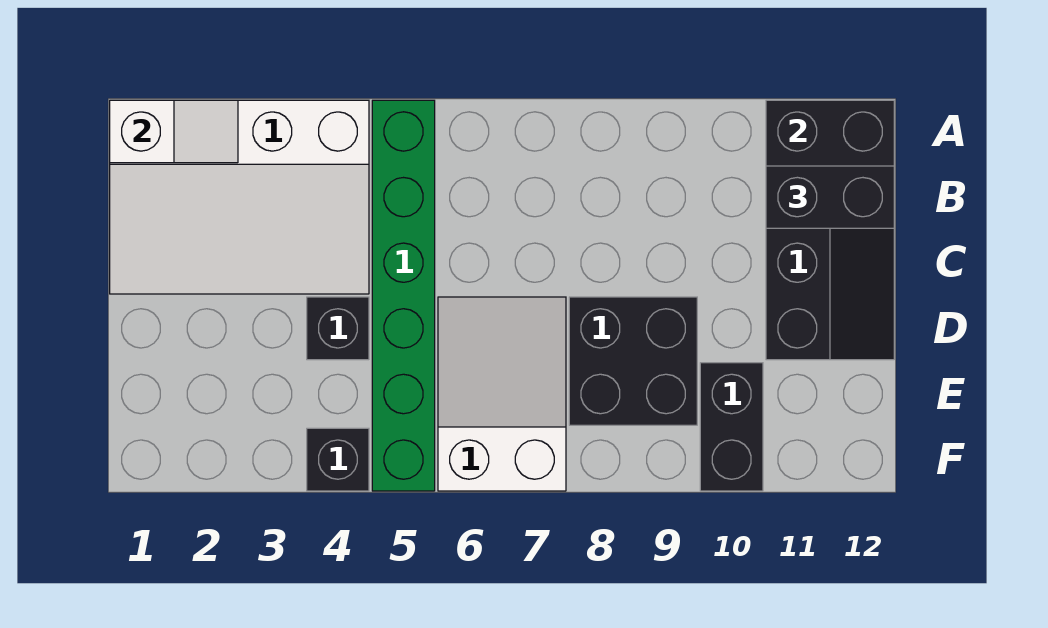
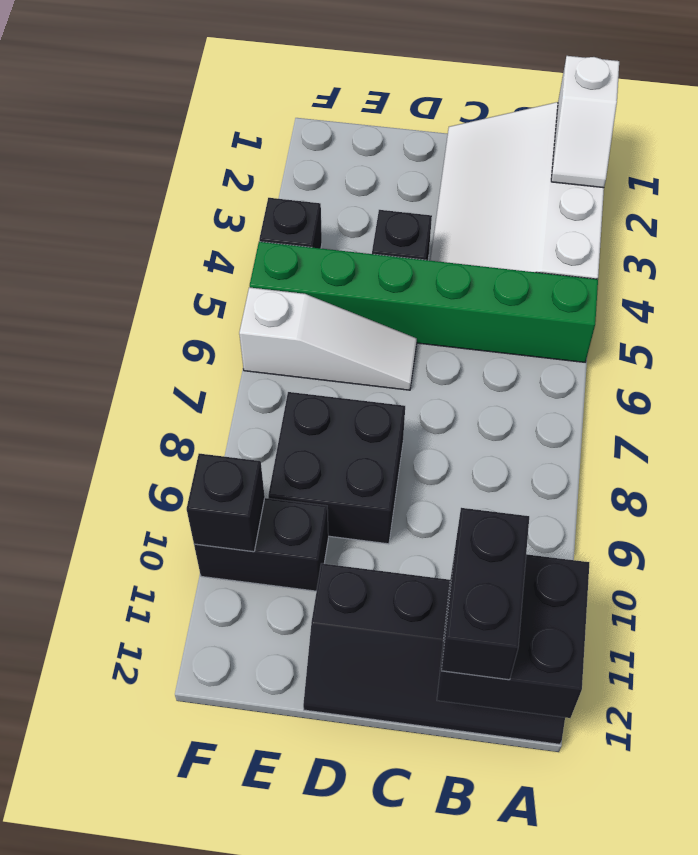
white 2x3 slope [438,297,566,491] -> white 1x3 slope [239,287,417,390]
none -> black 1x1 brick [187,454,265,552]

